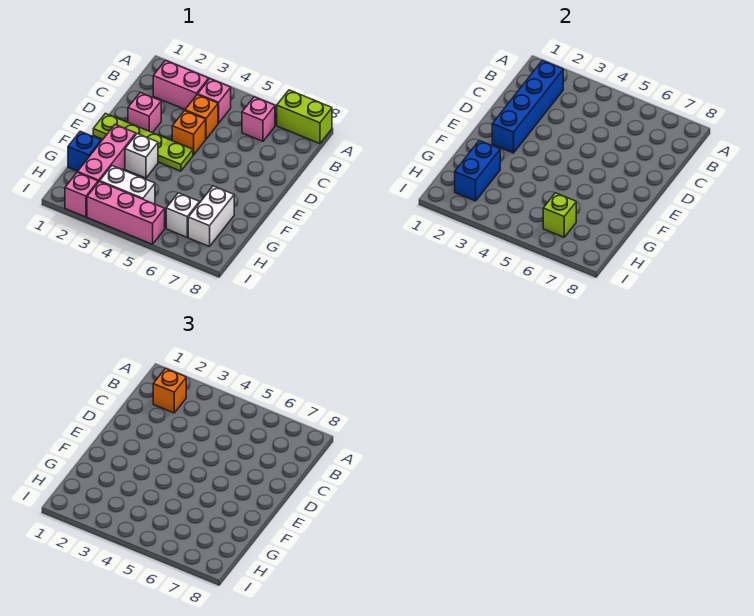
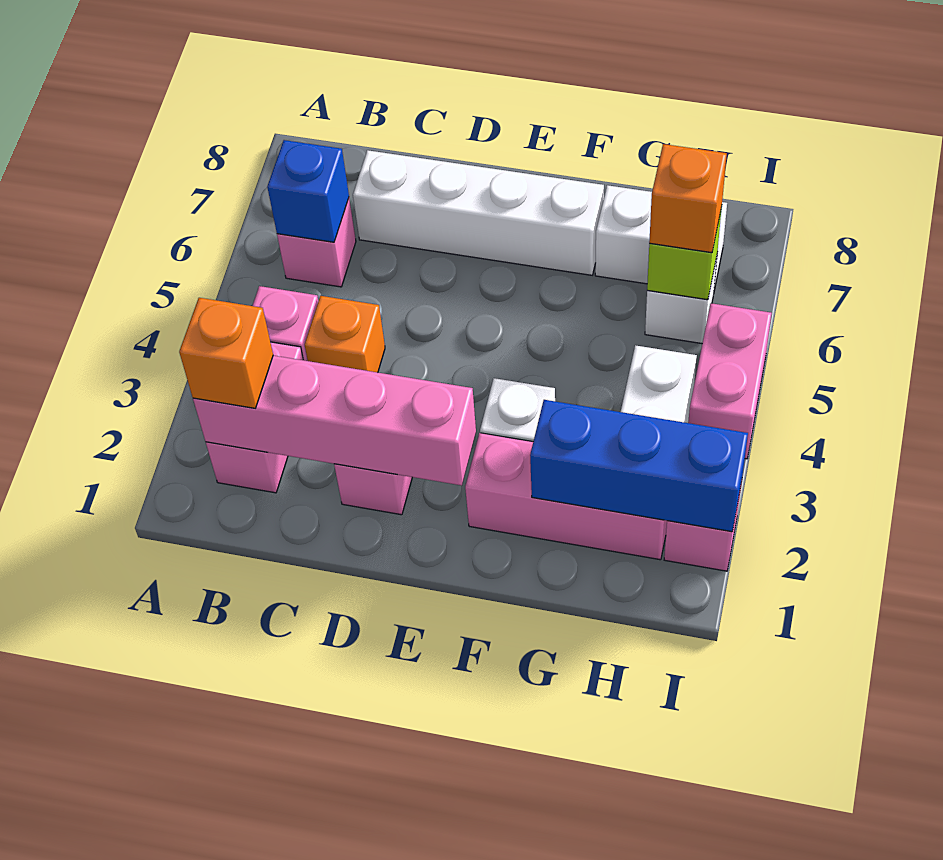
lime 1x2 brick [277,90,332,144] -> none
blue 1x4 brick [492,61,563,153] -> pink 1x4 brick [193,356,476,486]
none -> white 1x4 brick [353,150,604,275]
orange 1x1 brick [172,111,206,155] -> orange 1x1 brick moved to [649,144,727,253]
lime 1x4 plate [93,113,193,171] -> none
blue 1x1 brick [68,131,101,171] -> blue 1x1 brick moved to [267,140,349,242]
blue 1x2 brick [455,140,500,201] -> blue 1x3 brick [530,400,748,532]
pink 1x3 brick [87,181,165,244] -> pink 1x2 brick [688,303,772,459]

